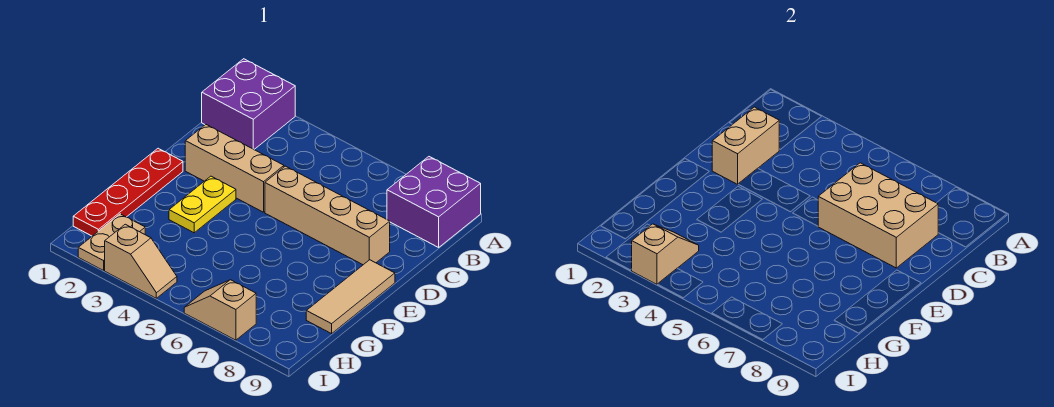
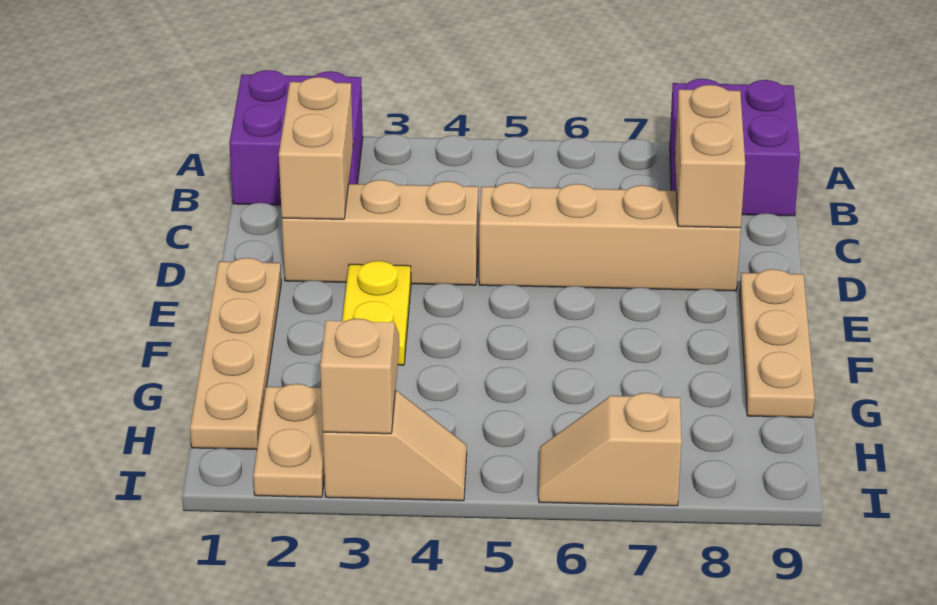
tan 2x3 brick [818,163,938,268] -> tan 1x2 brick [675,85,745,228]
red 1x4 plate [73,148,183,236] -> tan 1x4 plate [190,258,281,449]
tan 1x3 tile [306,260,395,334] -> tan 1x3 plate [740,269,815,418]

